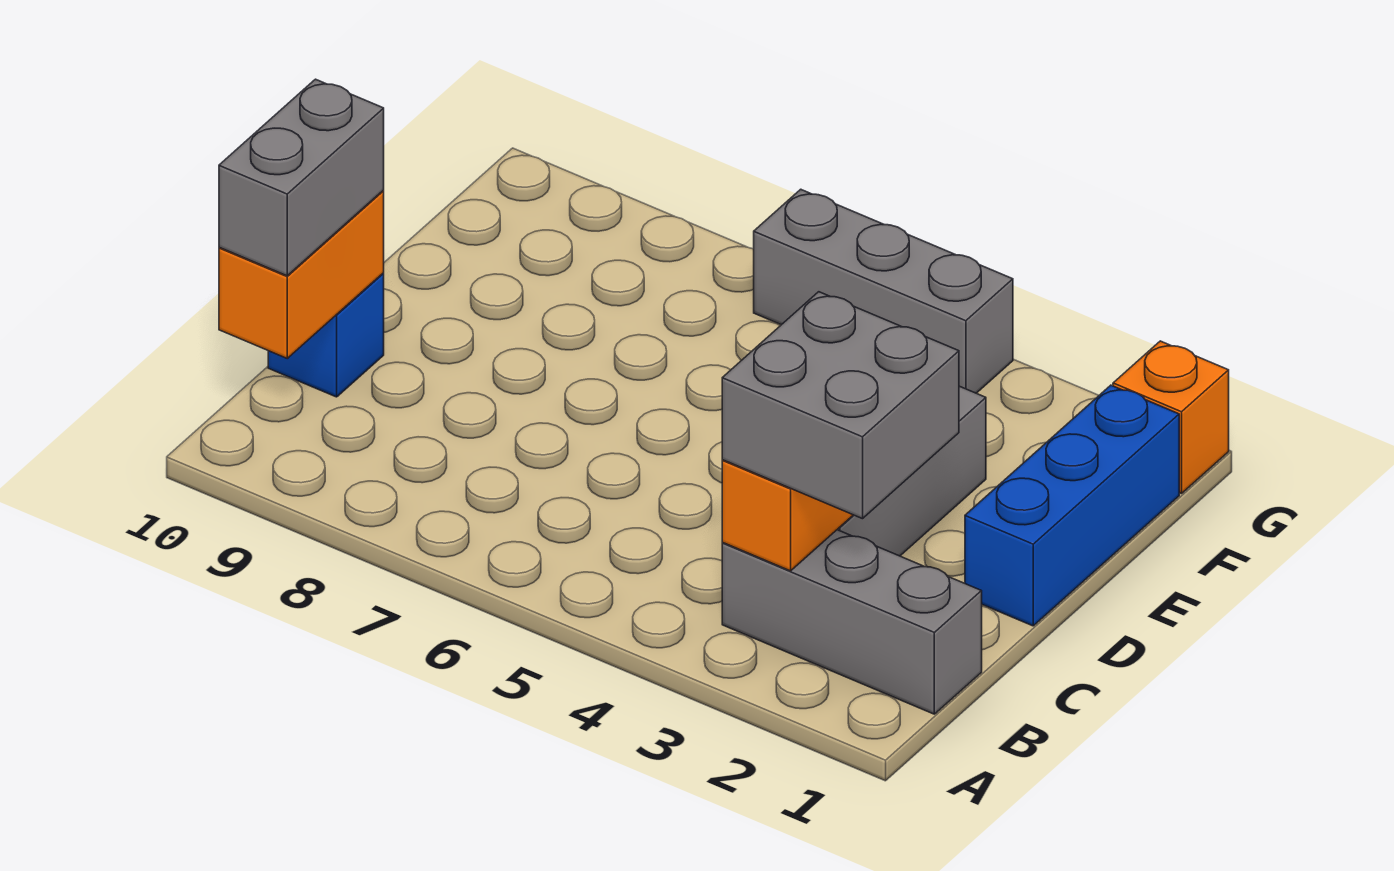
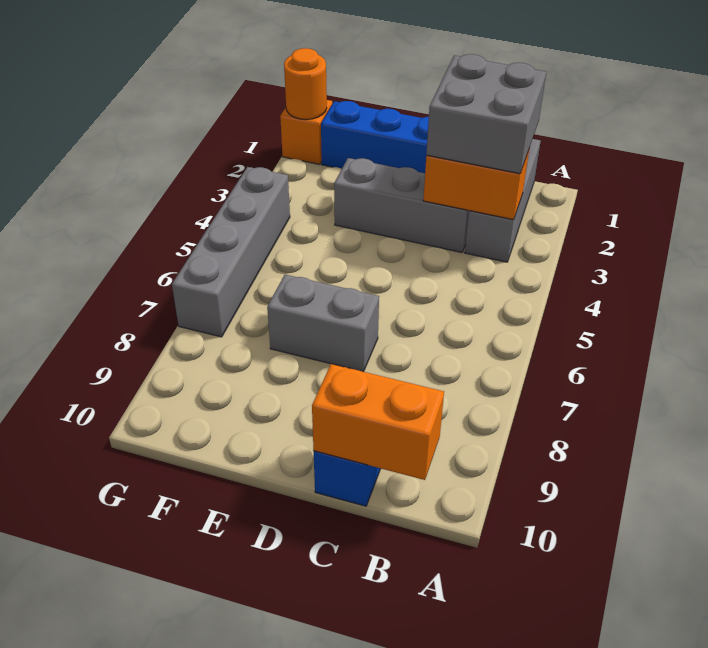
grey 1x2 brick [219,79,384,276] -> grey 1x2 brick moved to [267,275,379,372]
none -> orange 1x1 round brick [284,48,327,119]
grey 1x3 brick [754,189,1013,393] -> grey 1x4 brick [172,167,290,337]

